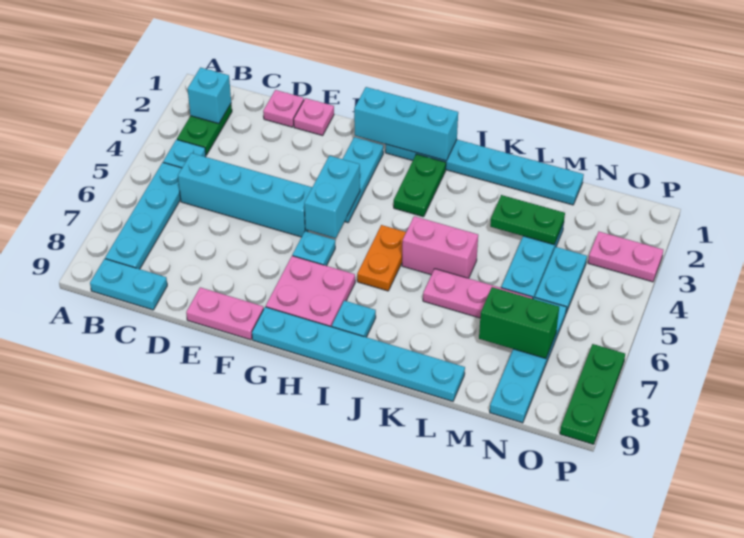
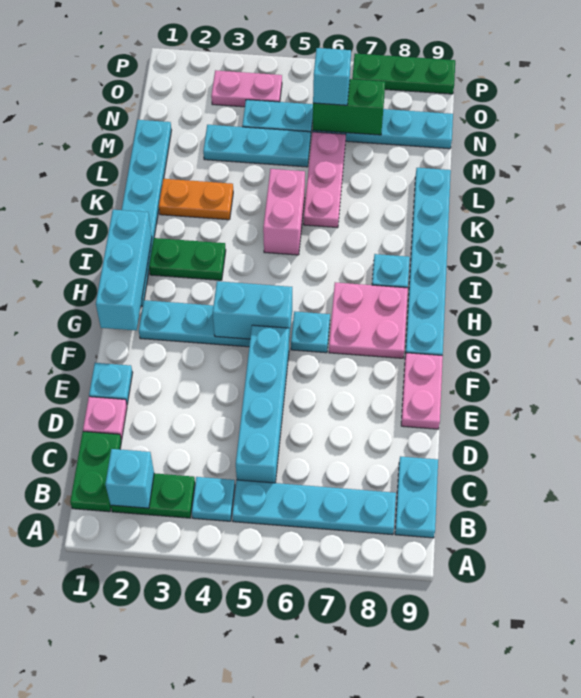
pink 1x1 plate [294,98,334,136] -> cyan 1x1 plate [89,363,133,404]
orange 1x2 plate [357,225,406,291] -> orange 1x2 plate moved to [159,179,233,220]
green 1x2 plate [490,195,565,245] -> green 1x2 plate moved to [70,432,122,512]
green 1x2 brick [479,287,559,359] -> green 1x2 brick turned to [313,79,385,135]
none -> cyan 1x1 brick [313,48,351,105]
pink 1x2 plate [588,232,663,282] -> pink 1x2 plate turned to [211,70,282,107]

